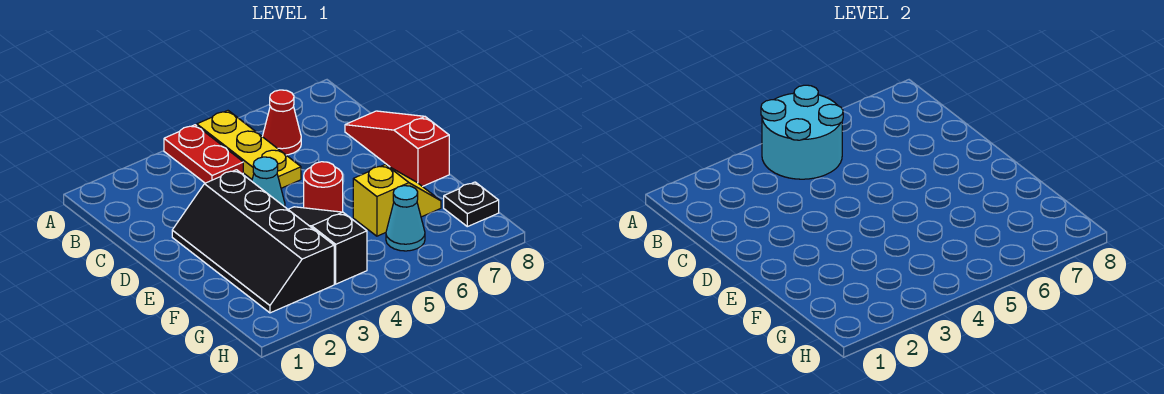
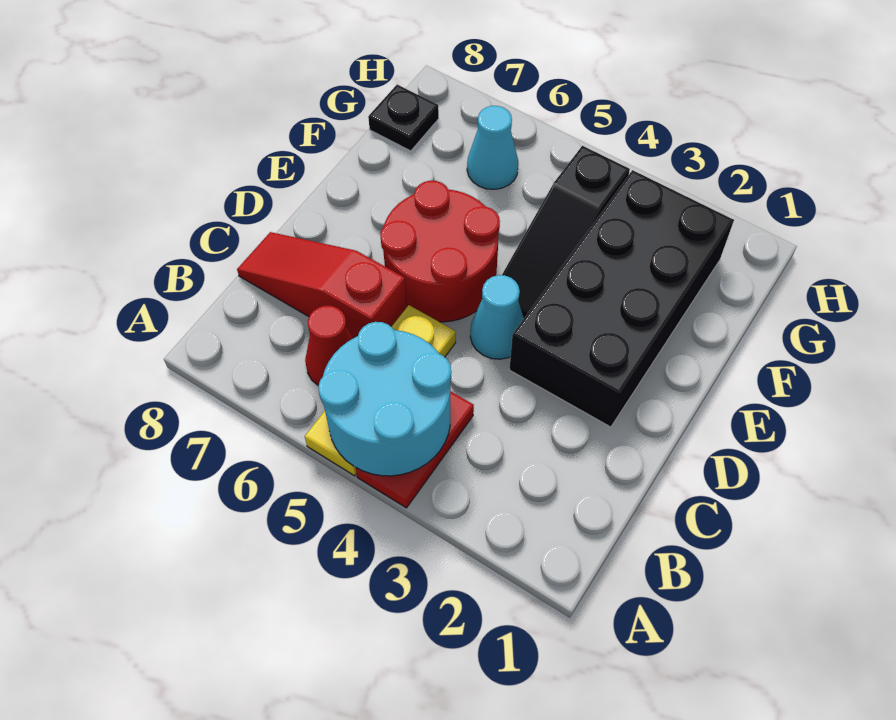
red 1x3 slope [345,111,449,187] -> red 1x3 slope turned to [237,232,407,338]
black 2x4 slope [172,170,334,313] -> black 2x4 brick [509,170,734,427]
red 1x1 round brick [304,162,343,212] -> red 2x2 round brick [380,181,500,322]
yellow 1x2 slope [353,165,441,236] -> none

